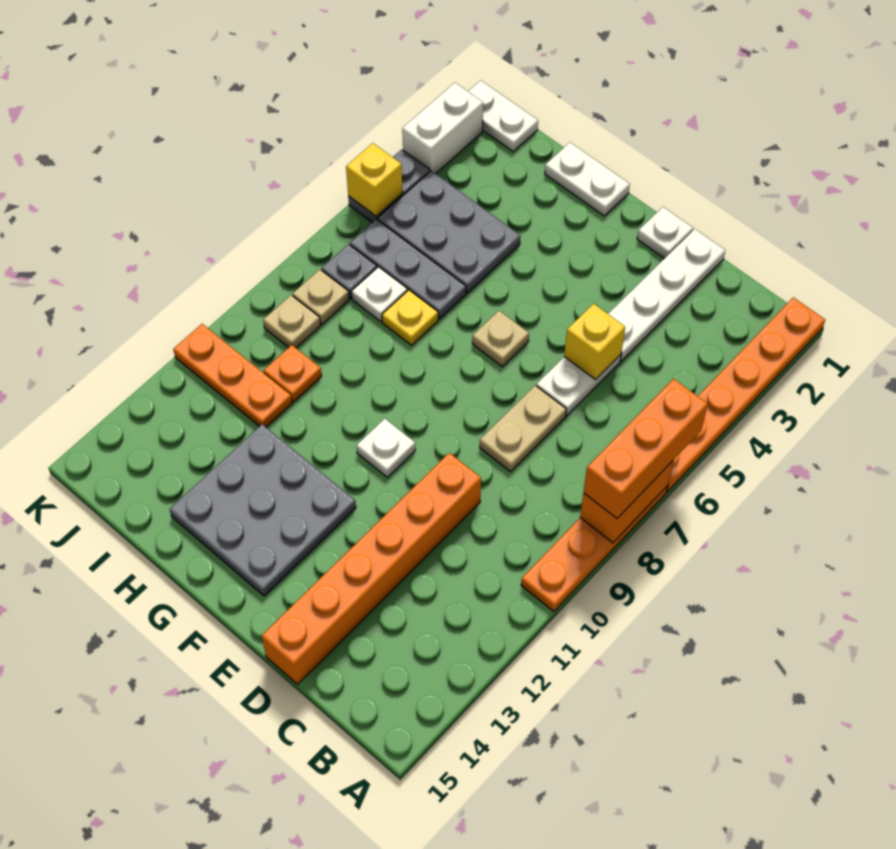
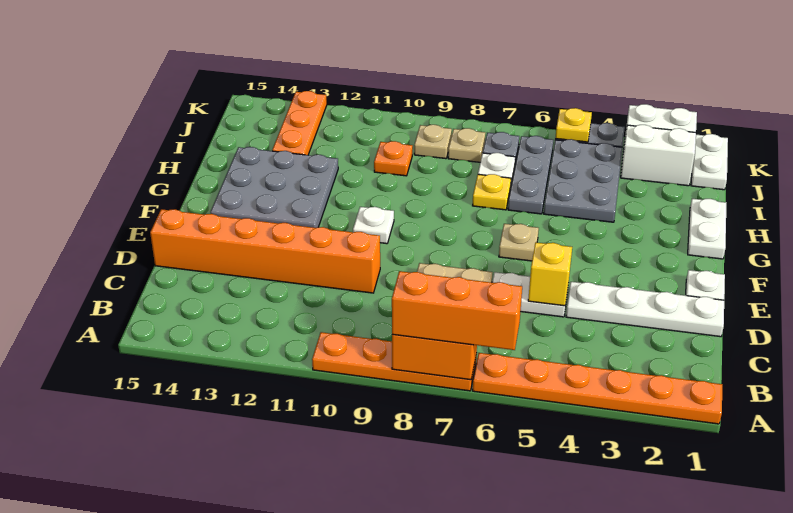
orange 1x3 plate [173,324,292,427] -> orange 1x3 plate moved to [272,91,327,155]
none -> white 1x2 brick [621,125,696,186]
yellow 1x1 brick [346,143,403,216] -> yellow 1x1 plate [555,108,592,142]

